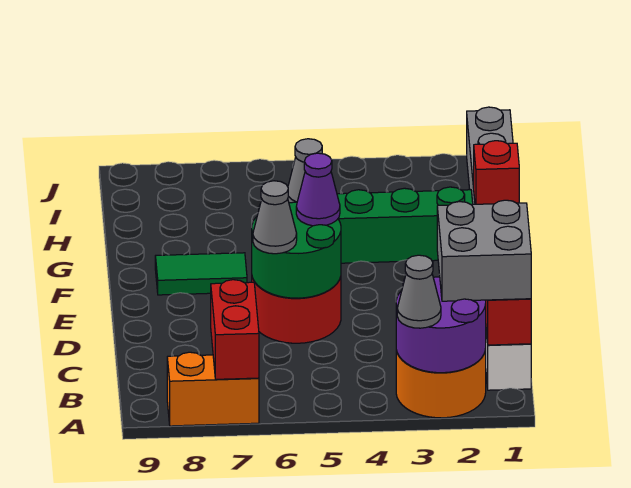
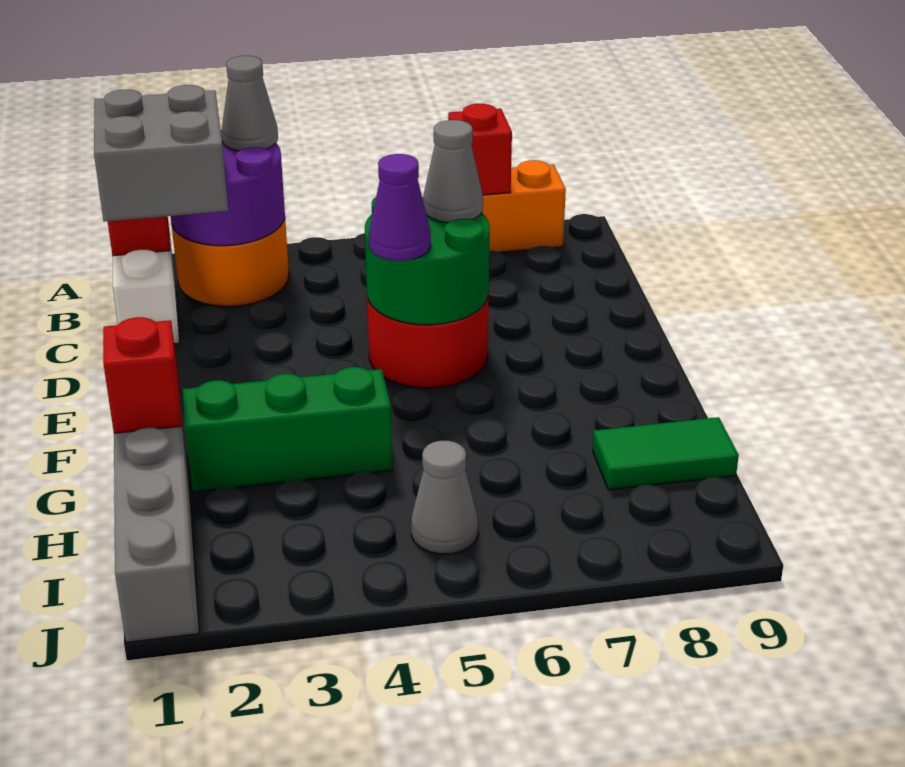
red 1x2 brick [211,280,259,379] -> red 1x1 brick [448,104,512,195]
green 1x2 tile [155,253,247,295] -> green 1x2 tile moved to [593,417,739,490]

